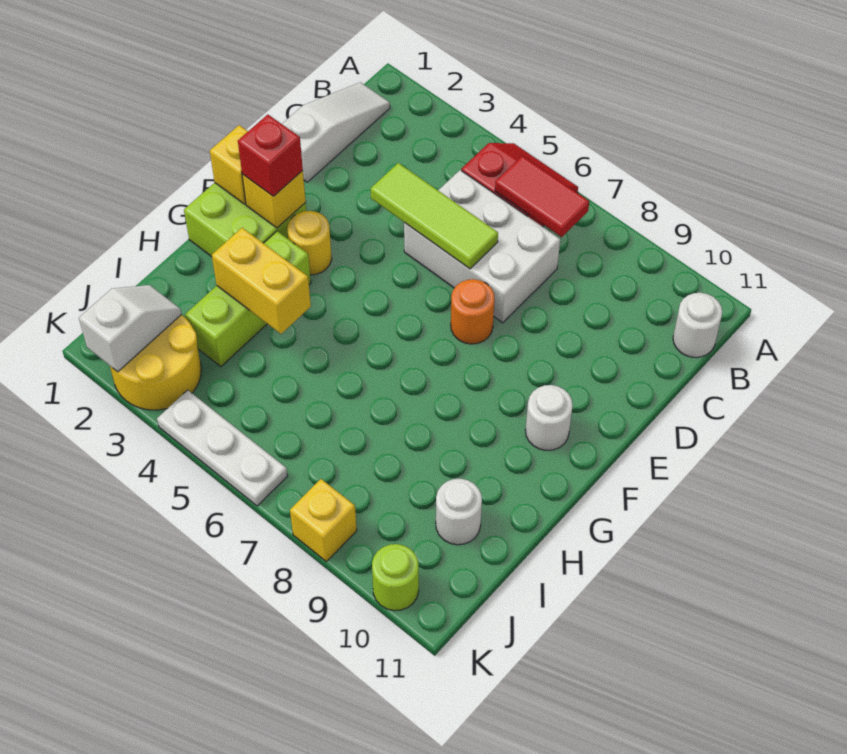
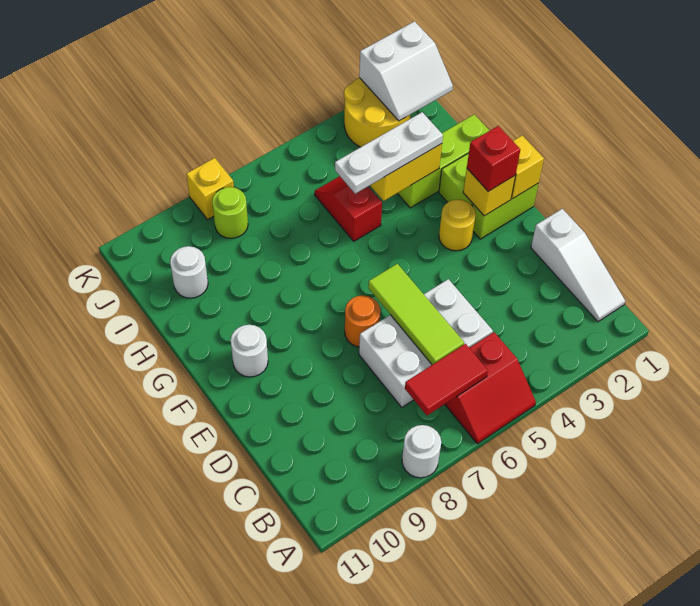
white 1x1 round brick [673,293,722,357] -> white 1x1 round brick moved to [402,425,441,478]
lime 1x3 tile [371,163,498,269] -> lime 1x3 tile turned to [368,264,464,365]
lime 1x3 brick [185,231,311,367] -> lime 1x3 brick turned to [397,114,490,208]
none -> red 1x2 slope [315,176,382,241]
white 1x2 slope [79,285,182,372] -> white 2x2 slope [359,21,453,121]
white 1x3 plate [157,390,287,506] -> white 1x3 plate moved to [335,112,443,194]
lime 1x1 round brick [372,544,419,611] -> lime 1x1 round brick moved to [212,187,248,238]

